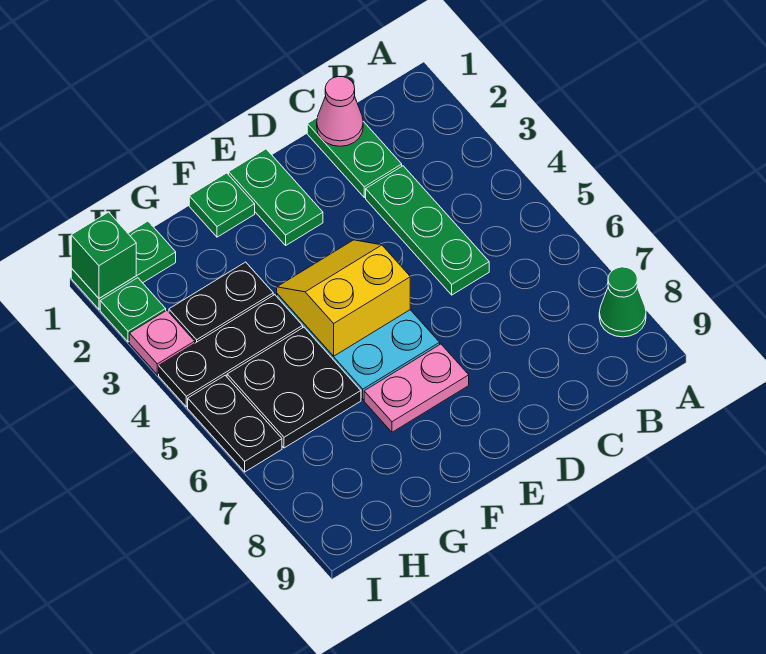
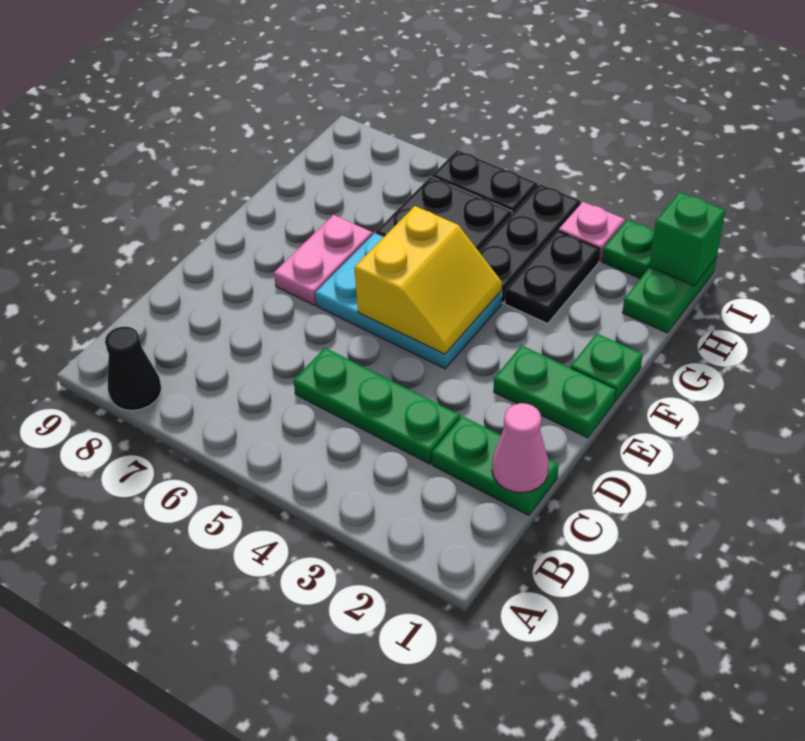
green 1x1 cone [599,267,646,337] -> black 1x1 cone [105,327,161,411]

